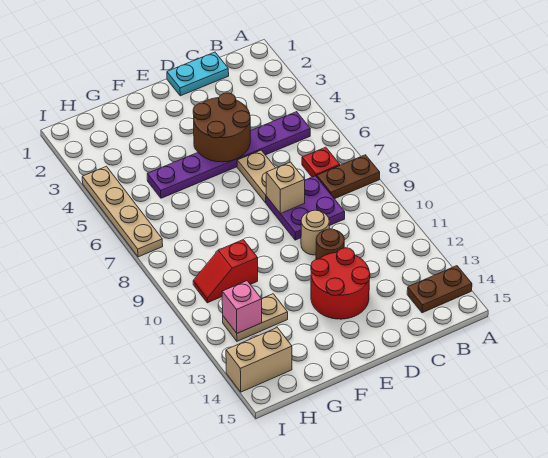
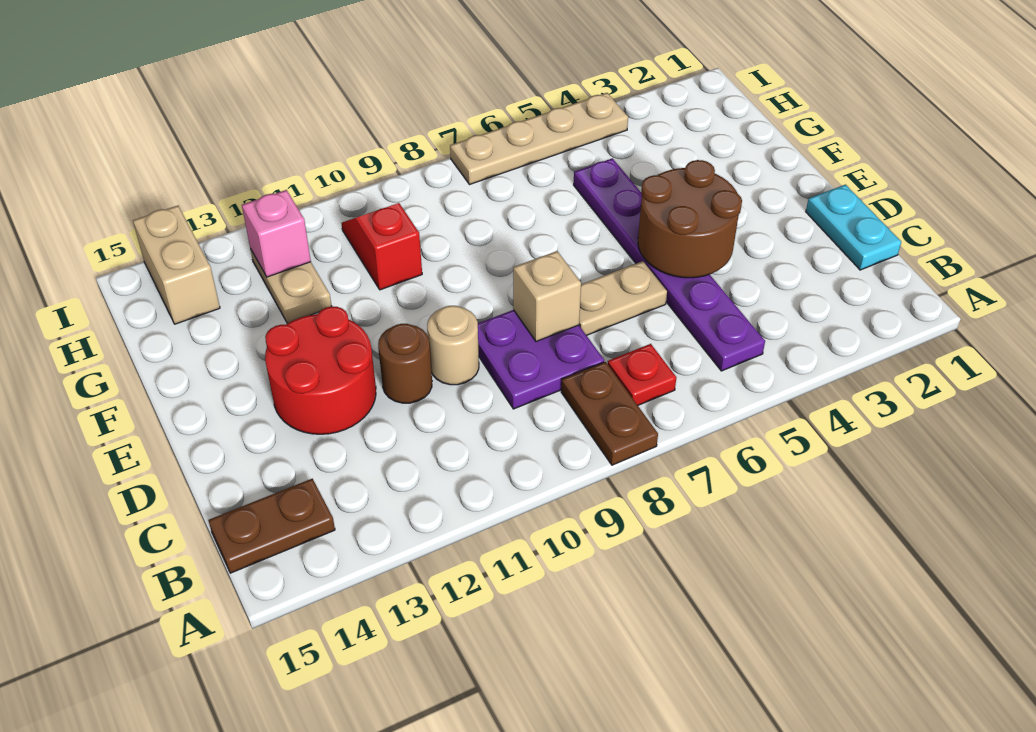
brown 1x2 plate [407,266,472,313] -> brown 1x2 plate turned to [208,479,335,573]

